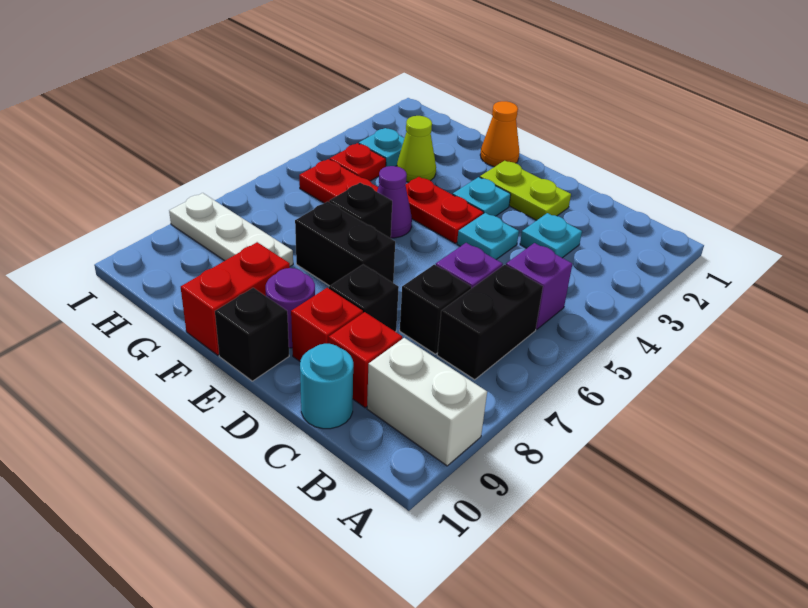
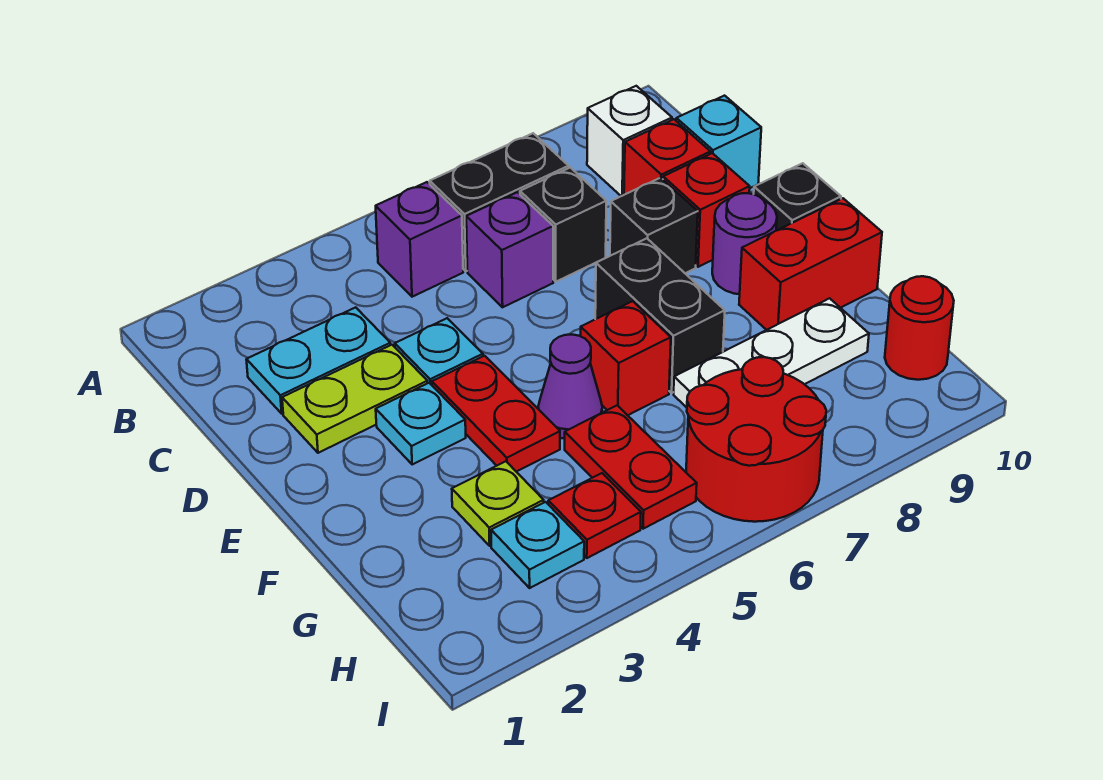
white 1x2 brick [367,338,487,466] -> white 1x1 brick [587,86,672,196]
cyan 1x1 plate [520,213,582,258] -> cyan 1x2 plate [246,307,390,414]
cyan 1x1 round brick [300,344,353,429] -> cyan 1x1 brick [676,96,761,188]
lime 1x2 plate [480,161,571,220] -> lime 1x2 plate turned to [282,345,428,453]
orange 1x1 cone [480,101,519,167] -> none
black 1x1 brick [329,183,392,238] -> red 1x1 brick [581,301,671,415]
lime 1x1 cone [397,116,436,183] -> lime 1x1 plate [452,461,544,546]
white 1x3 plate [169,193,293,266] -> white 1x3 plate turned to [674,298,869,408]
none -> red 2x2 round brick [686,357,826,522]
none -> red 1x1 round brick [885,276,954,380]

